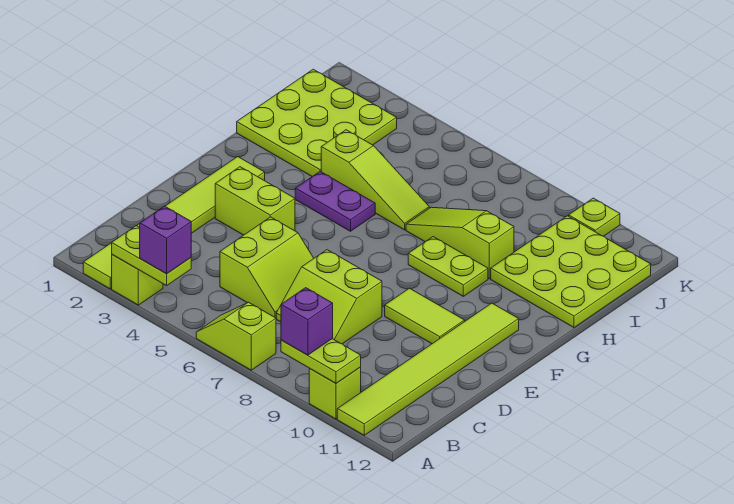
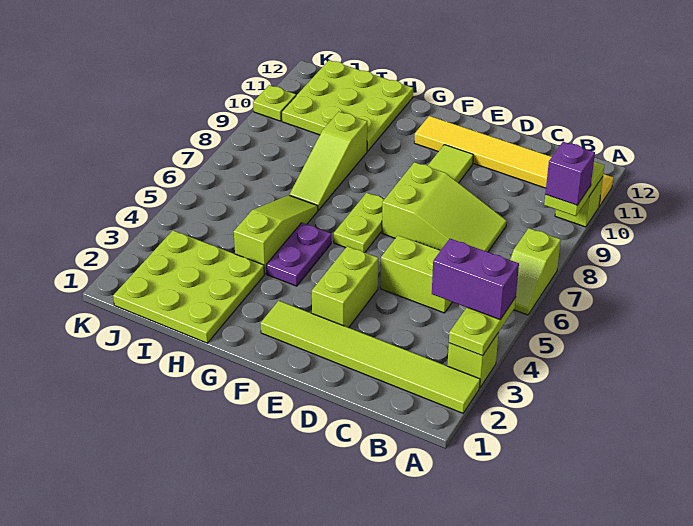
purple 1x1 brick [140,206,191,274] -> purple 1x2 brick [432,239,519,320]
lime 1x6 tile [337,303,519,435] -> yellow 1x6 tile [414,116,613,206]
lime 2x2 slope [276,250,382,344] -> lime 2x3 slope [382,162,507,252]
lime 1x2 plate [408,237,488,296] -> lime 1x2 plate moved to [334,193,384,252]

